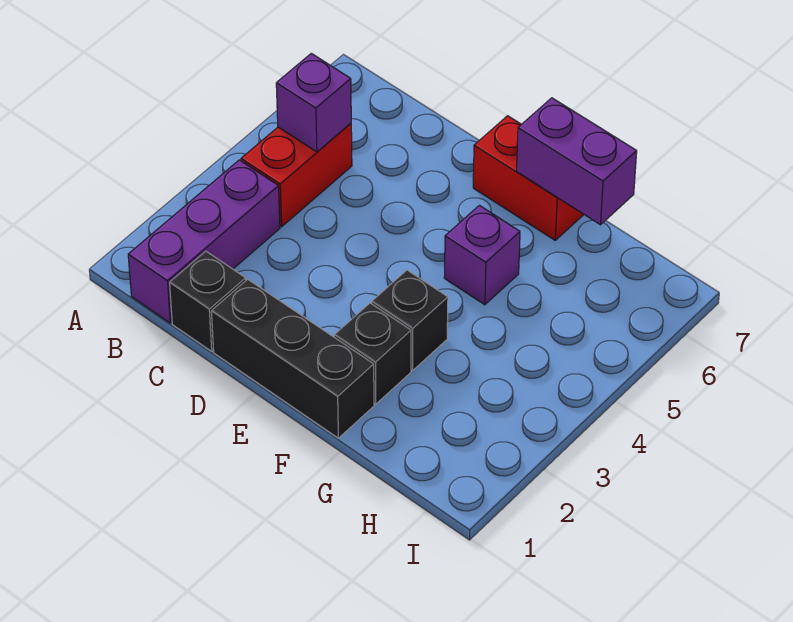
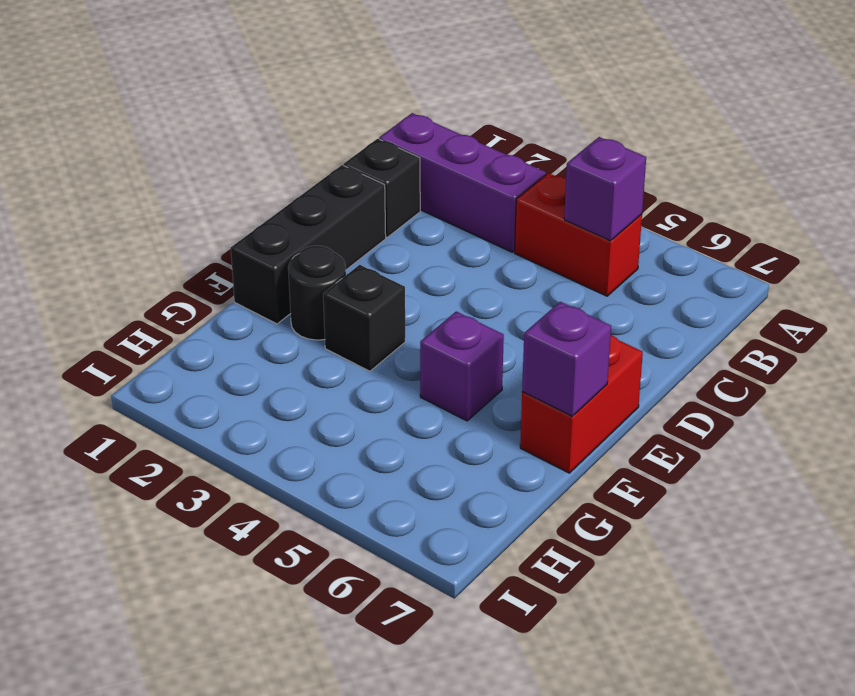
black 1x1 brick [334,303,411,404] -> black 1x1 round brick [288,246,346,340]
purple 1x2 brick [517,98,637,225] -> purple 1x1 brick [522,302,611,416]

